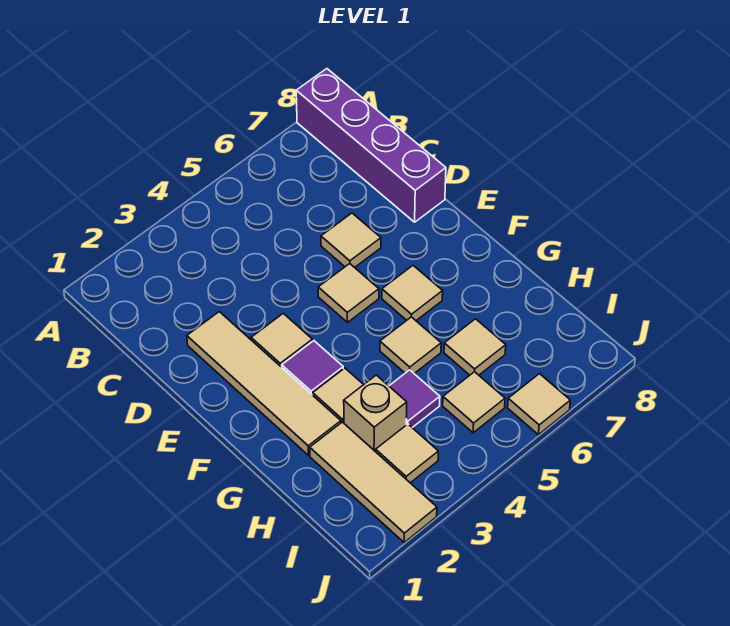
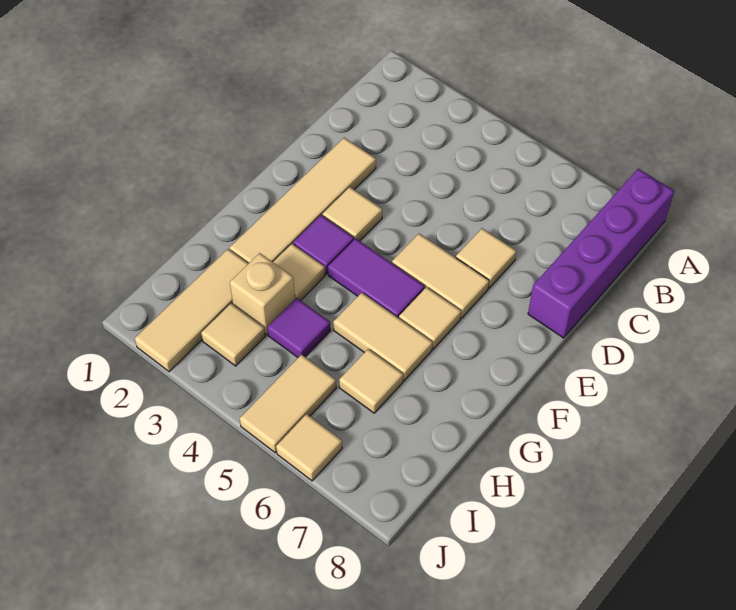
tan 1x1 tile [318,264,379,322] -> tan 1x2 tile [392,234,489,318]
none -> purple 1x2 tile [328,238,425,318]
tan 1x1 tile [380,317,441,373] -> tan 1x2 tile [333,293,433,381]
tan 1x1 tile [443,372,505,433] -> tan 1x2 tile [240,354,336,453]

